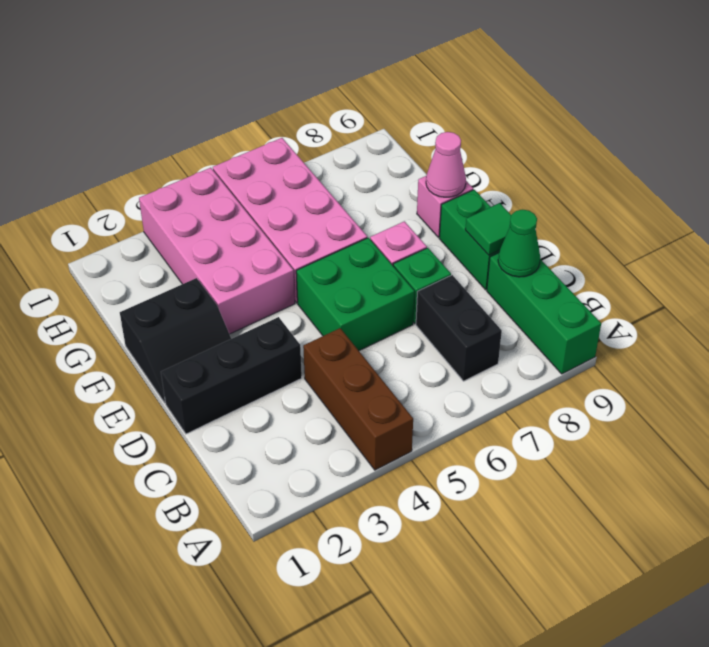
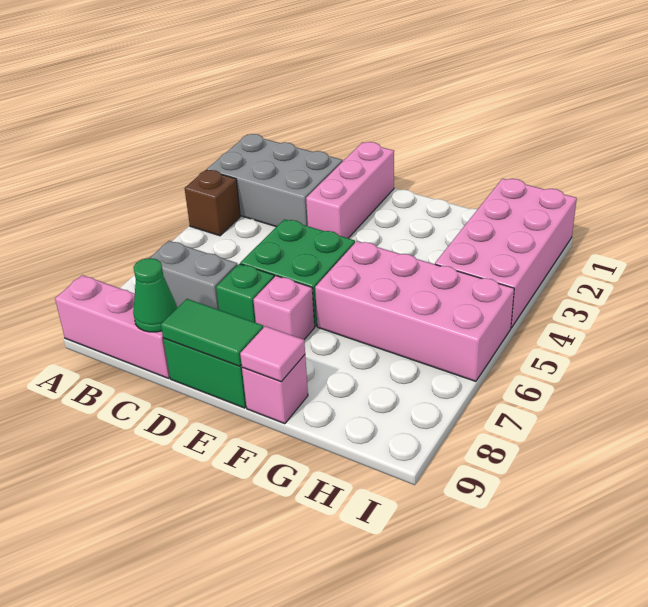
none -> grey 2x3 brick [207,134,343,227]
brown 1x3 brick [303,328,413,470] -> brown 1x1 brick [185,170,240,236]
green 1x3 brick [487,253,601,374] -> pink 1x3 brick [55,275,170,378]
black 1x2 brick [416,275,502,381] -> grey 1x2 brick [150,241,238,310]
black 1x3 brick [161,317,302,434] -> pink 1x3 brick [306,142,394,238]
green 1x1 tile [465,203,511,255] -> green 1x2 tile [161,299,263,366]
black 2x2 slope [120,278,231,403] -> none
pink 2x4 brick [139,168,295,334] -> pink 2x4 brick turned to [435,179,577,328]
pink 1x1 cone [426,132,466,197] -> pink 1x1 tile [240,326,305,382]

